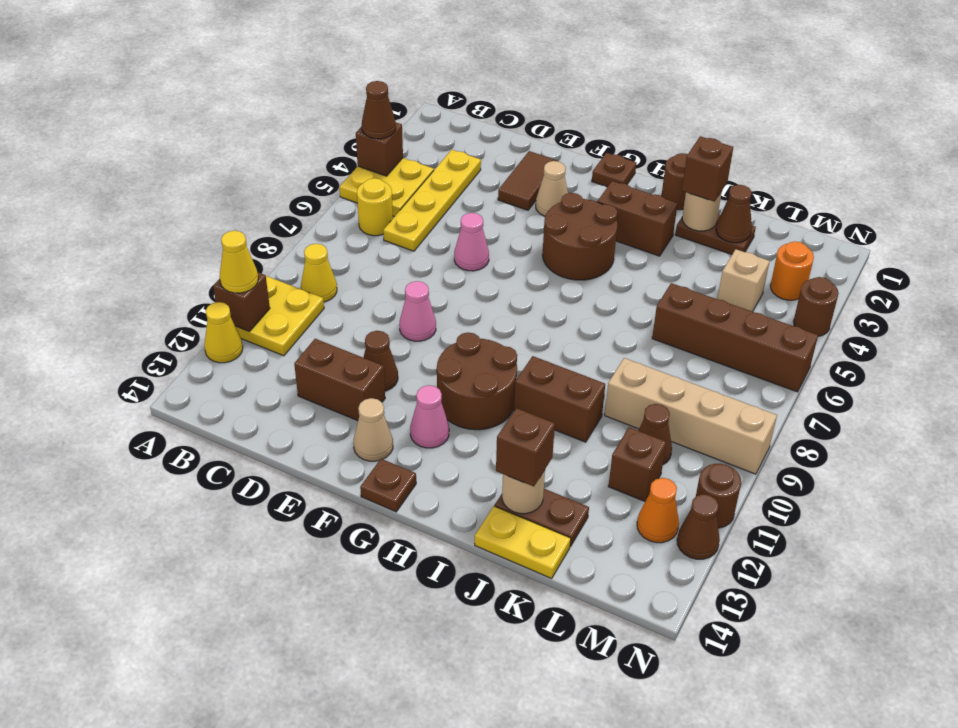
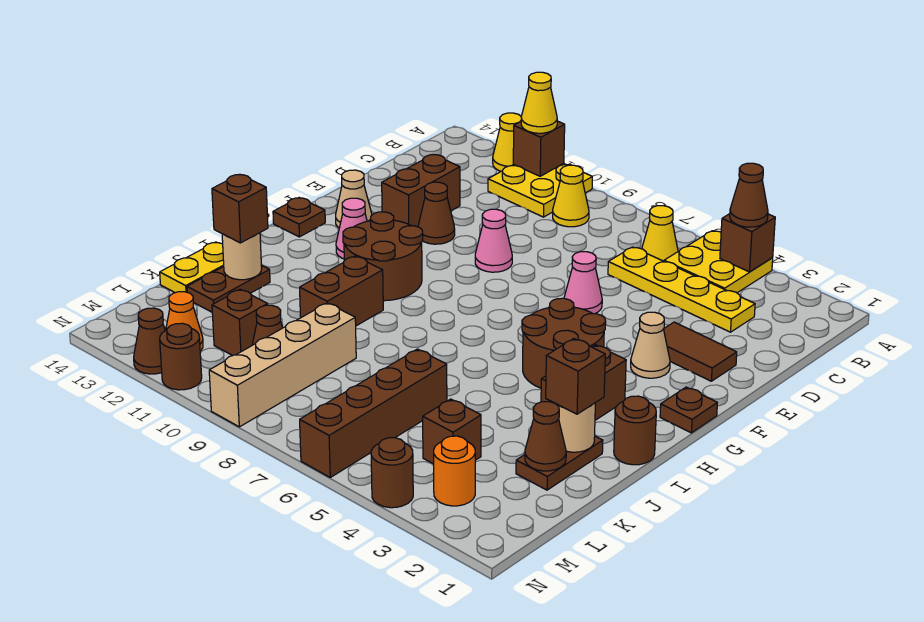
yellow 1x1 round brick [357,178,393,236] -> yellow 1x1 cone [642,206,678,261]
tan 1x1 brick [717,249,770,312] -> brown 1x1 brick [423,399,481,464]

